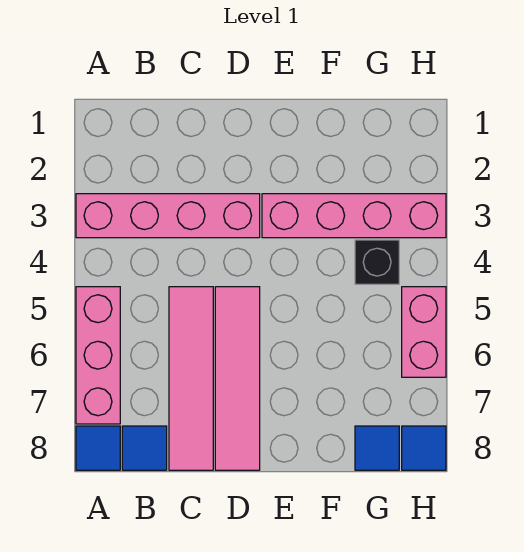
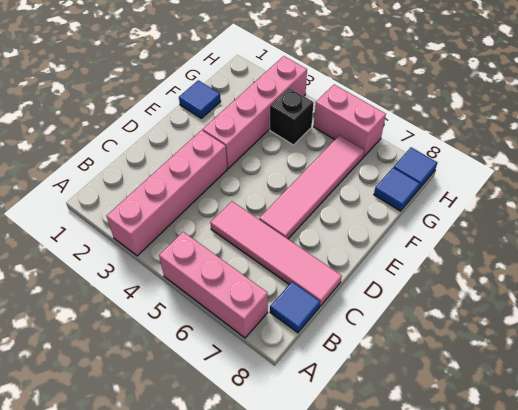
blue 1x1 tile [76,426,120,470] -> blue 1x1 tile moved to [179,80,221,118]
pink 1x4 tile [215,287,260,470] -> pink 1x4 tile turned to [259,135,364,239]

